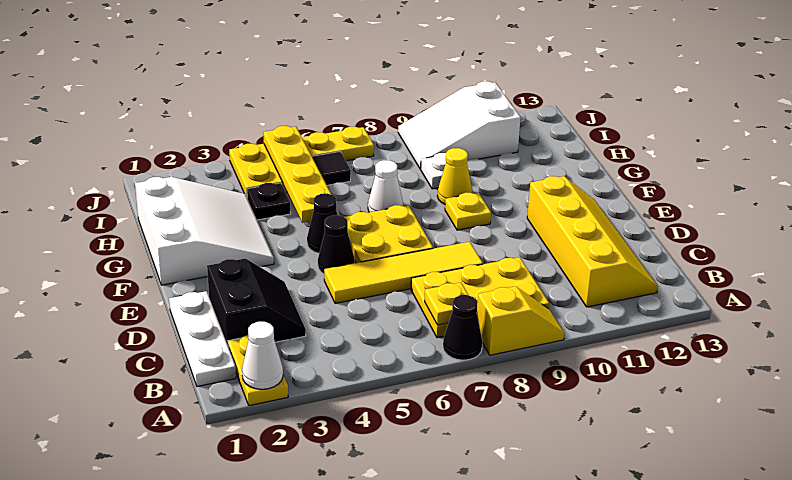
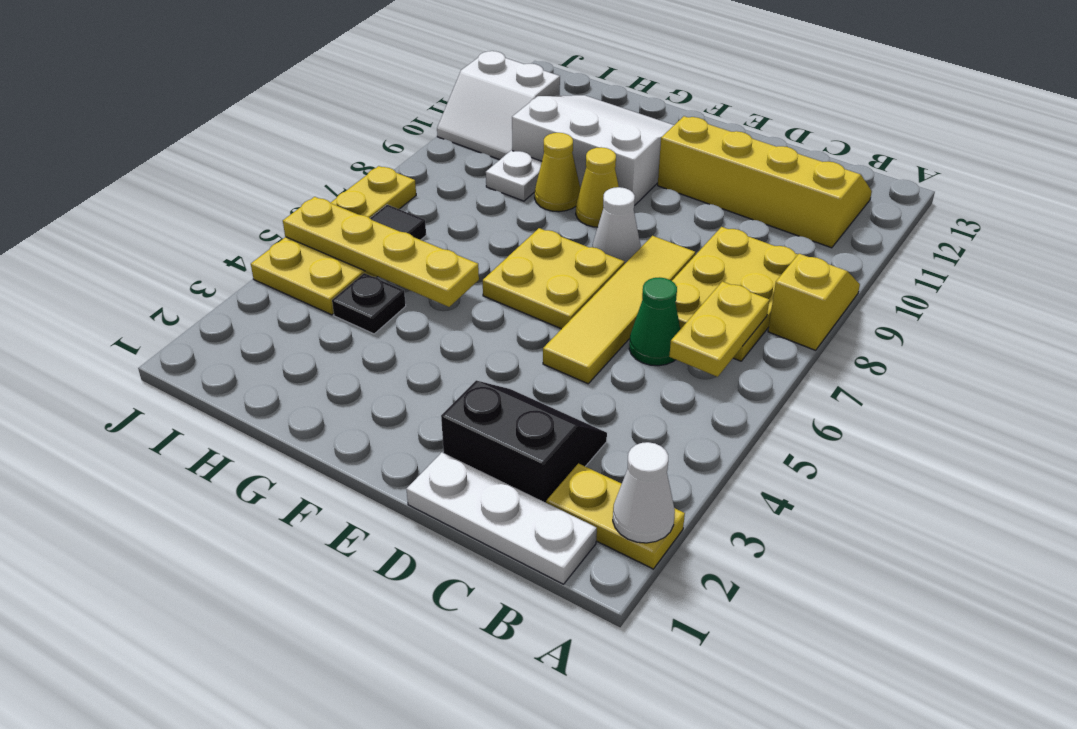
black 1x1 cone [443,295,482,360] -> none
yellow 1x1 plate [425,282,468,325] -> yellow 1x2 plate [669,281,769,377]
none -> green 1x1 cone [629,277,680,366]
black 1x1 cone [318,215,355,274] -> none
white 3x3 slope [135,177,274,285] -> white 3x3 slope moved to [512,95,674,206]
black 1x1 cone [307,193,337,253] -> none
yellow 1x1 plate [445,193,491,230] -> yellow 1x1 cone [576,147,619,227]
white 1x1 cone [368,160,403,212] -> white 1x1 cone moved to [593,187,641,264]
white 2x3 slope [398,81,521,169] -> white 2x2 slope [437,51,560,160]

